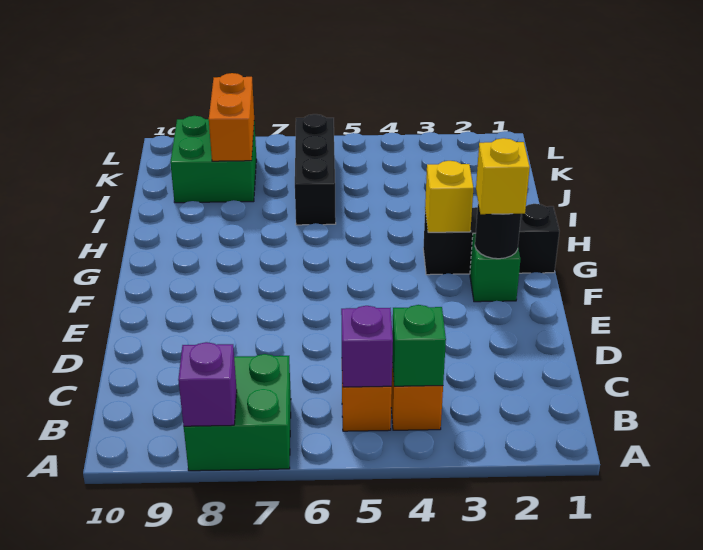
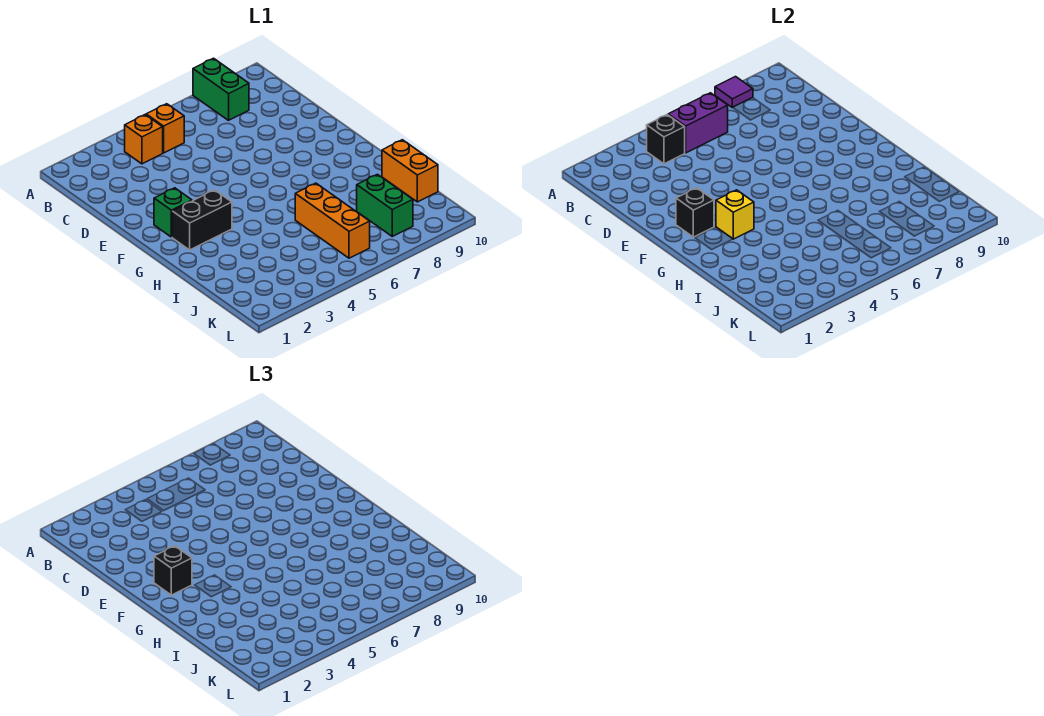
green 2x2 brick [184,354,291,471] -> green 1x2 brick [193,58,249,120]
purple 1x1 brick [178,342,237,426] -> purple 1x1 tile [715,77,753,108]
green 1x1 brick [392,305,446,386] -> black 1x1 brick [647,115,685,164]
purple 1x1 brick [341,306,393,387] -> purple 1x2 brick [668,93,728,153]
black 1x1 round brick [475,204,521,259] -> black 1x1 brick [676,188,714,237]
yellow 1x1 brick [476,138,530,214] -> black 1x1 brick [154,546,192,595]
black 1x3 brick [423,204,559,275] -> black 1x2 brick [172,190,232,250]
black 1x3 brick [295,114,336,225] -> orange 1x3 brick [295,183,370,258]
green 2x2 brick [170,116,256,203] -> green 1x2 brick [357,174,413,236]
orange 1x2 brick [209,73,254,161] -> orange 1x2 brick moved to [382,140,438,202]

